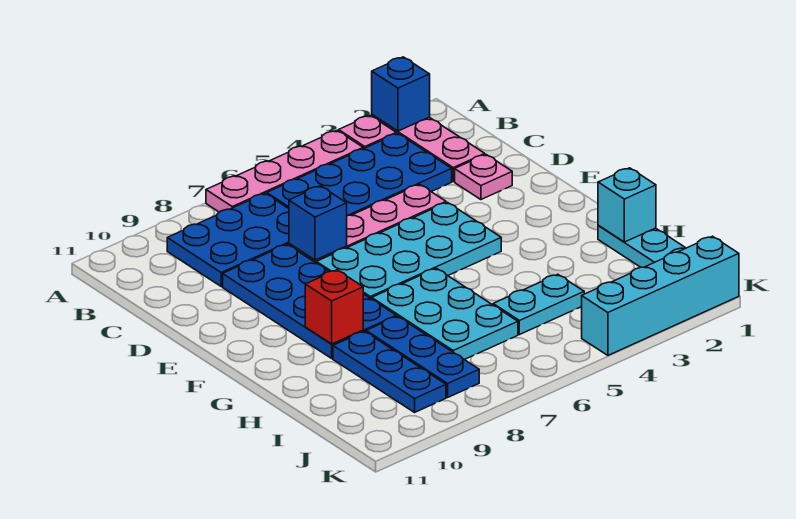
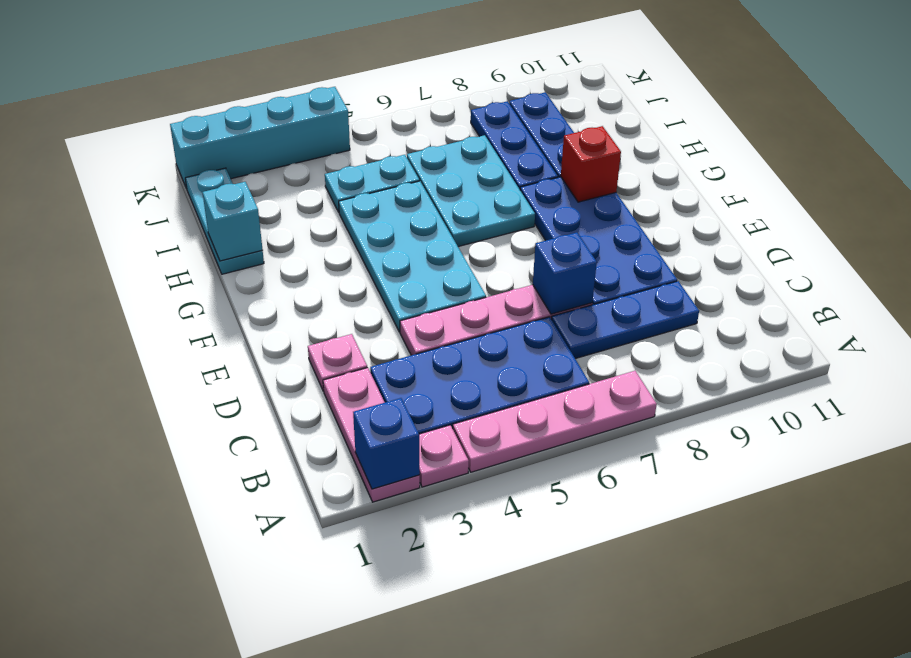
blue 2x3 plate [167,193,289,286] -> blue 1x3 plate [552,281,699,359]
cyan 2x4 plate [316,202,501,299] -> cyan 2x4 plate turned to [339,181,486,332]

